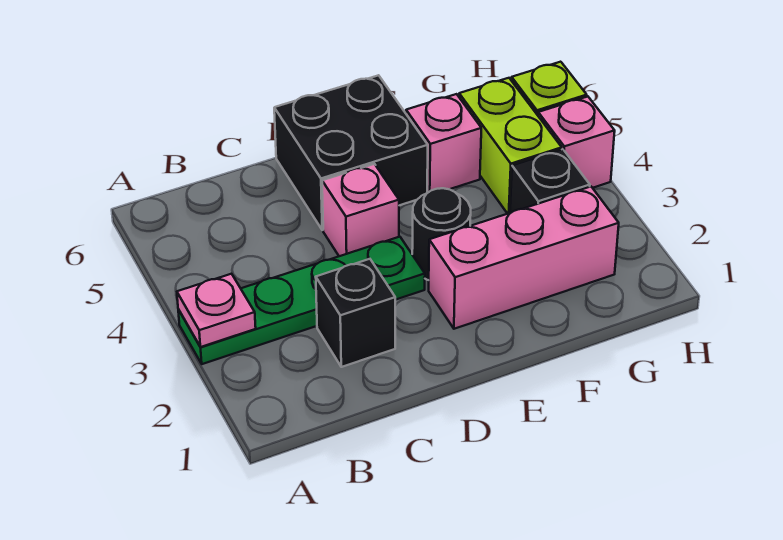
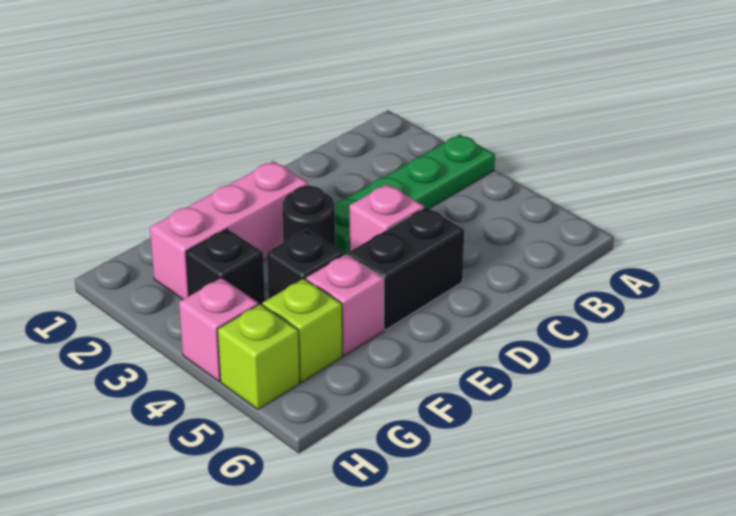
pink 1x1 plate [177,274,256,347] -> none
black 1x1 brick [316,259,395,367] -> black 1x1 brick moved to [267,230,344,299]
black 2x2 brick [274,75,428,230] -> black 1x2 brick [348,207,464,330]
lime 1x2 brick [459,78,562,214] -> lime 1x1 brick [262,279,342,382]

